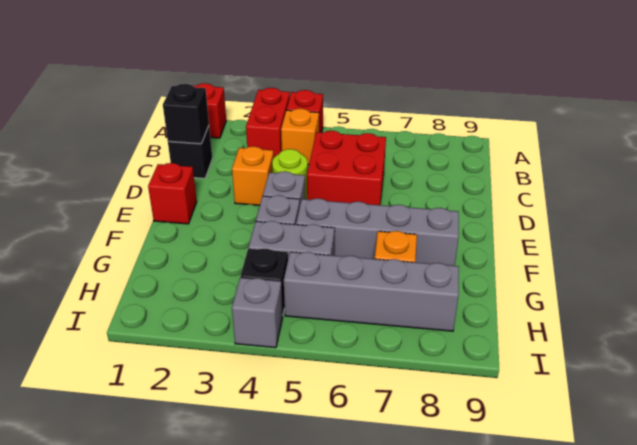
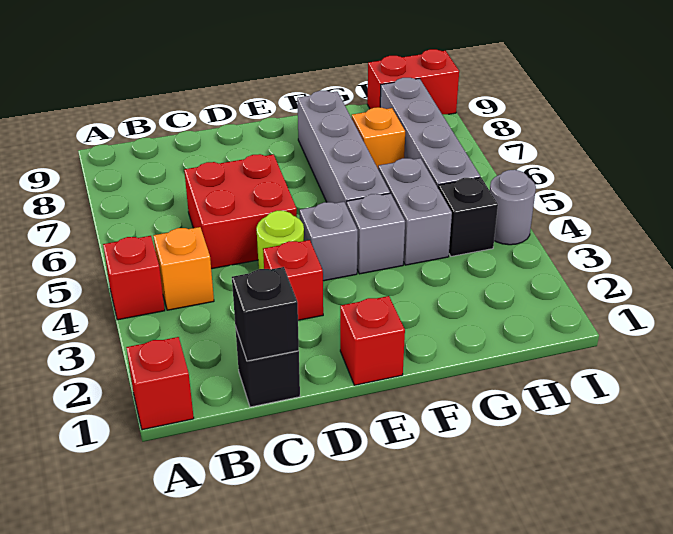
red 1x2 brick [246,88,290,157] -> red 1x2 brick moved to [367,49,459,114]
orange 1x1 brick [232,146,274,205] -> red 1x1 brick [263,240,323,320]
grey 1x1 brick [232,278,283,348] -> grey 1x1 round brick [490,170,536,245]

